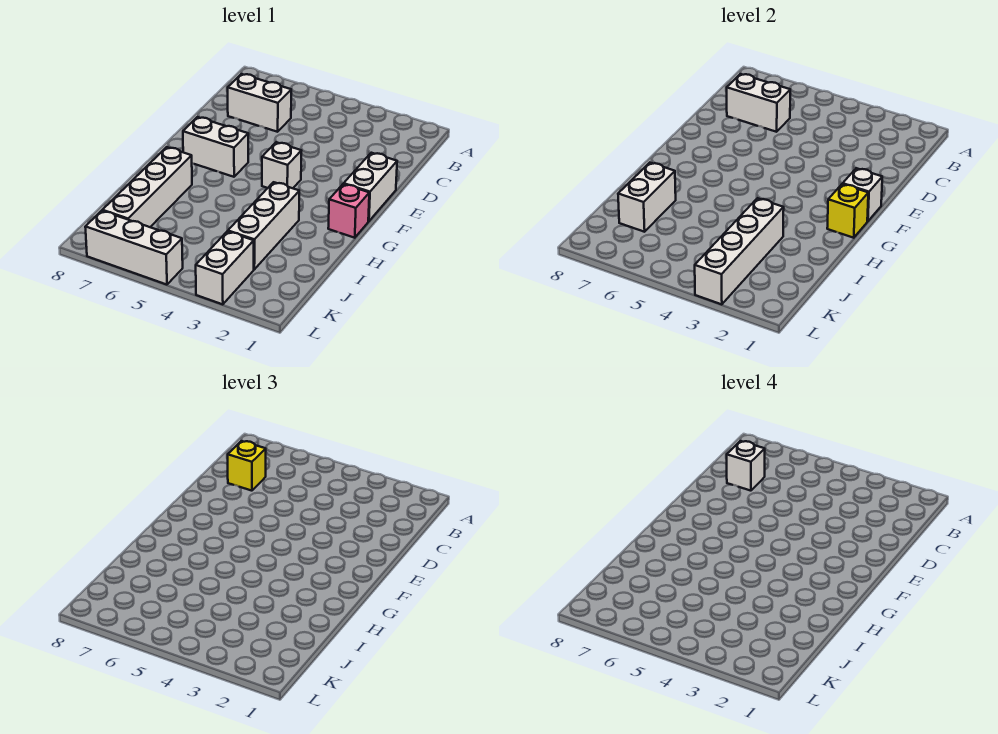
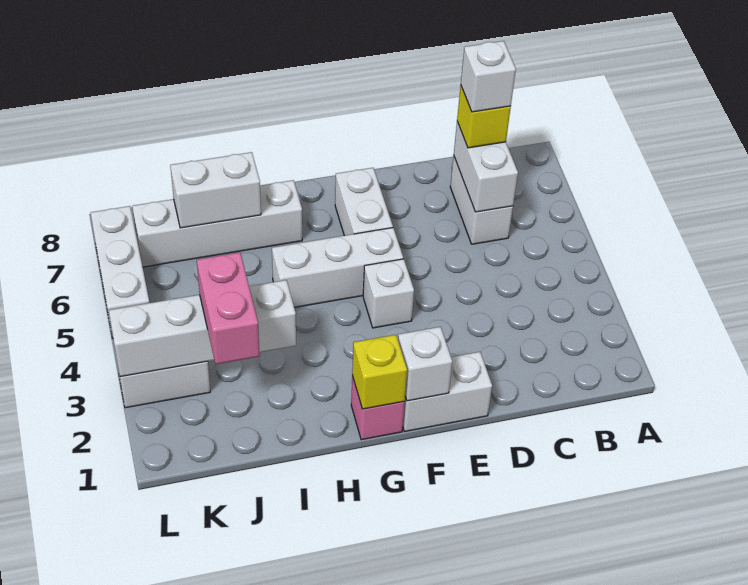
white 1x3 brick [228,182,299,269] -> white 1x3 brick moved to [272,228,403,307]
none -> pink 1x2 brick [197,252,260,364]

